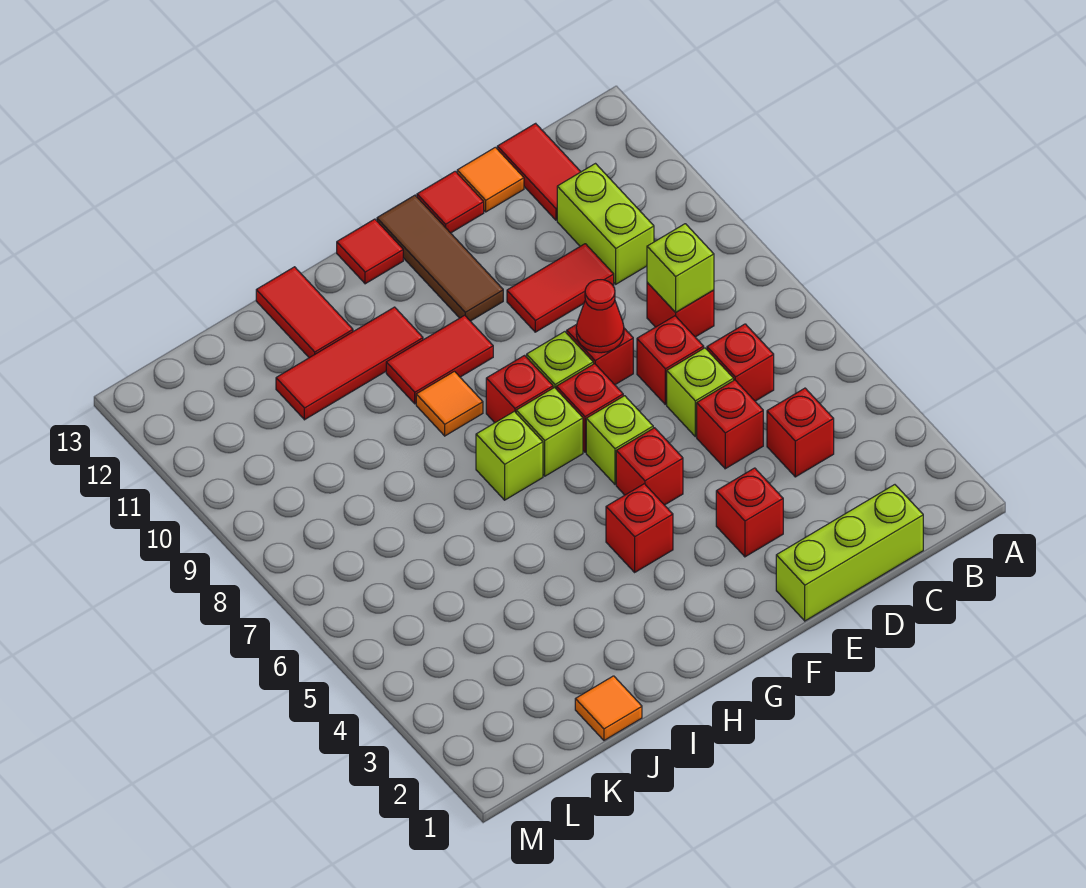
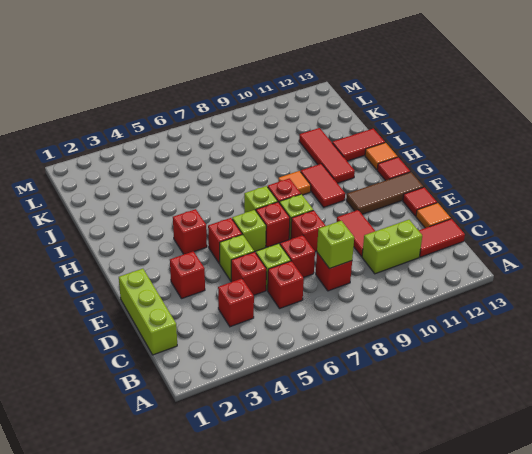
red 1x1 cone [576,280,624,353] -> none
lime 1x1 brick [476,411,543,500] -> lime 1x1 brick moved to [220,235,254,281]
orange 1x1 tile [575,676,642,740] -> orange 1x1 tile moved to [365,143,398,170]

